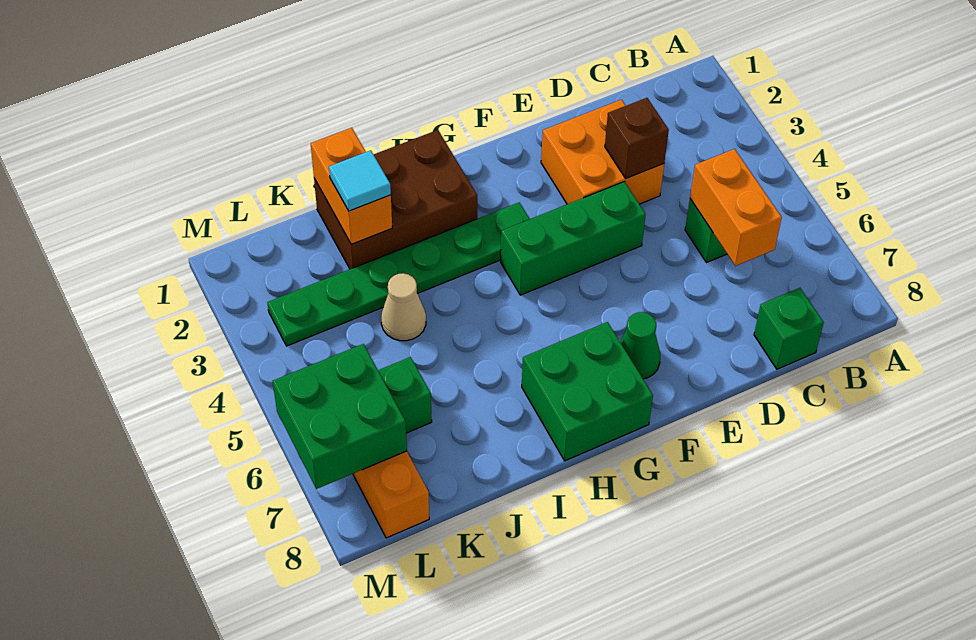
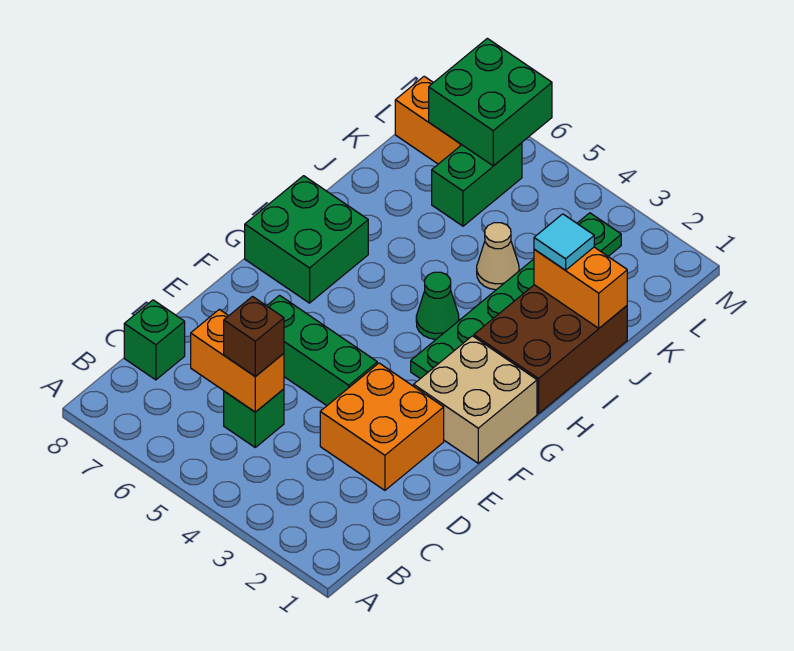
brown 1x1 brick [605,98,669,178] -> brown 1x1 brick moved to [224,297,284,377]
green 1x3 brick [501,182,646,295] -> green 1x3 brick turned to [267,295,377,406]
none -> tan 2x2 brick [414,336,537,463]
green 1x1 cone [620,312,660,379] -> green 1x1 cone moved to [416,272,459,339]

